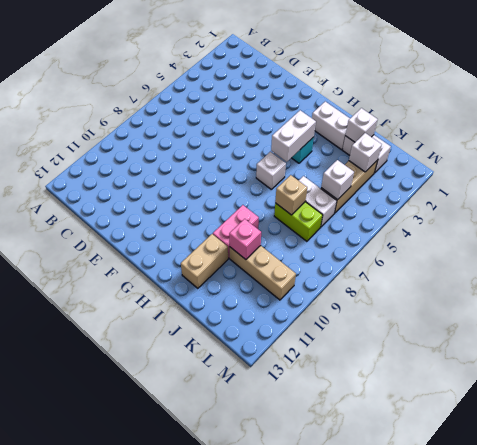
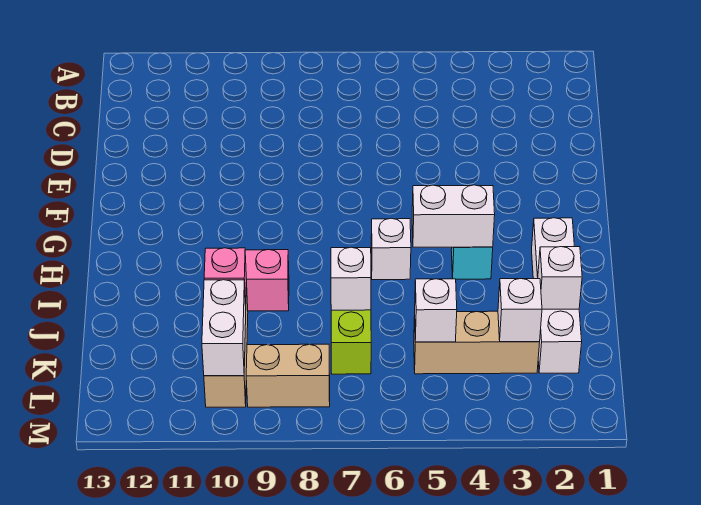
tan 1x2 brick [181,234,228,288] -> tan 1x2 brick moved to [246,344,330,407]
white 1x2 brick [299,176,337,227] -> white 1x2 brick moved to [202,280,246,376]
tan 1x1 brick [275,175,307,215] -> white 1x1 brick [331,247,371,310]

